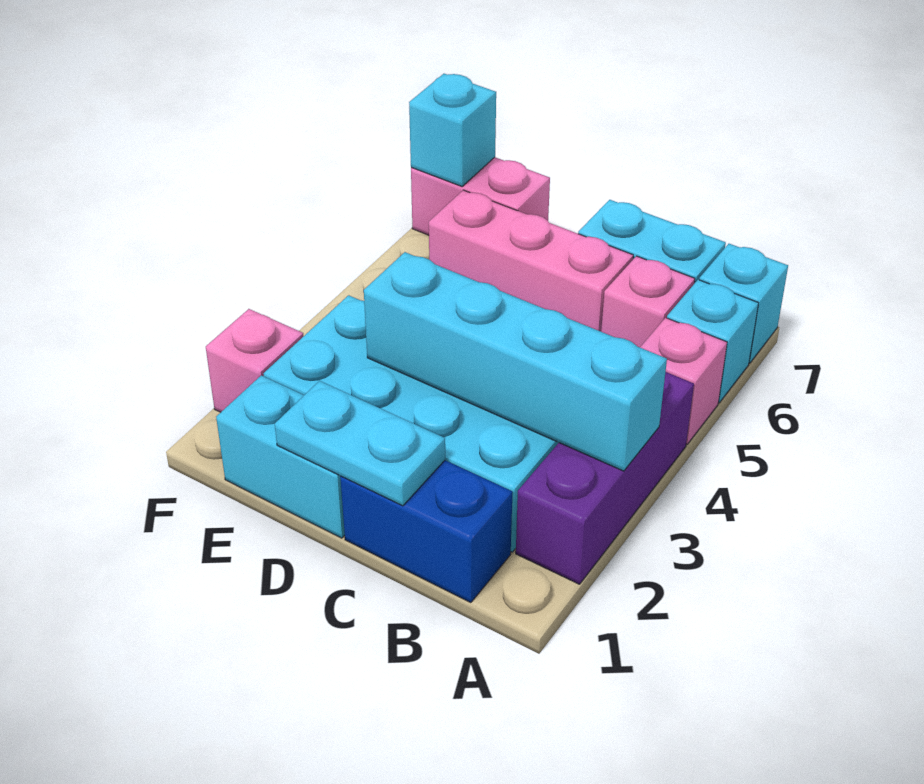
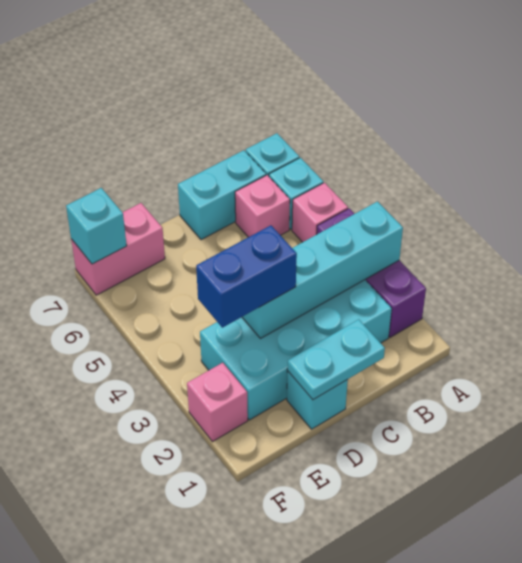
blue 1x2 brick [340,460,512,603] -> blue 1x2 brick moved to [196,225,297,328]
pink 1x3 brick [429,190,633,331] -> none
cyan 1x2 brick [216,375,345,538] -> cyan 1x1 brick [287,371,348,429]

